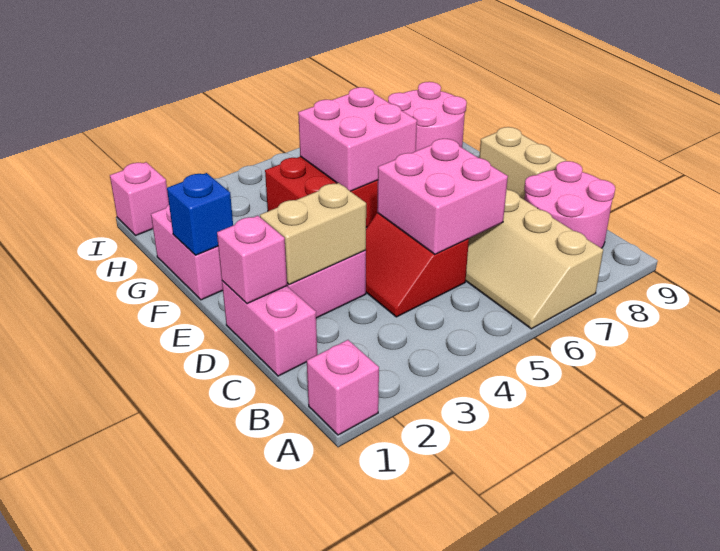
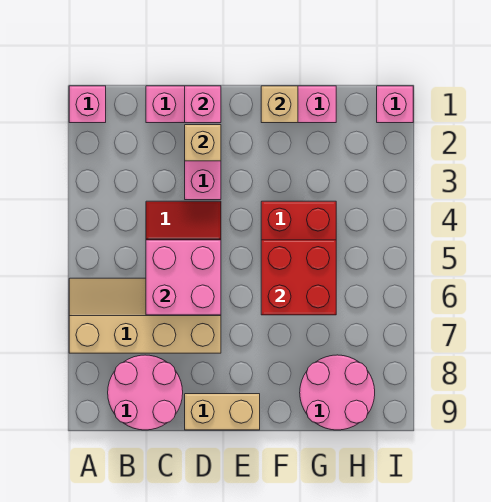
tan 1x2 brick [260,183,366,285] -> tan 1x1 brick [185,125,221,161]
blue 1x1 brick [167,173,233,255] -> tan 1x1 brick [261,86,298,123]
pink 2x2 brick [298,87,417,191] -> red 2x2 brick [261,240,336,315]

